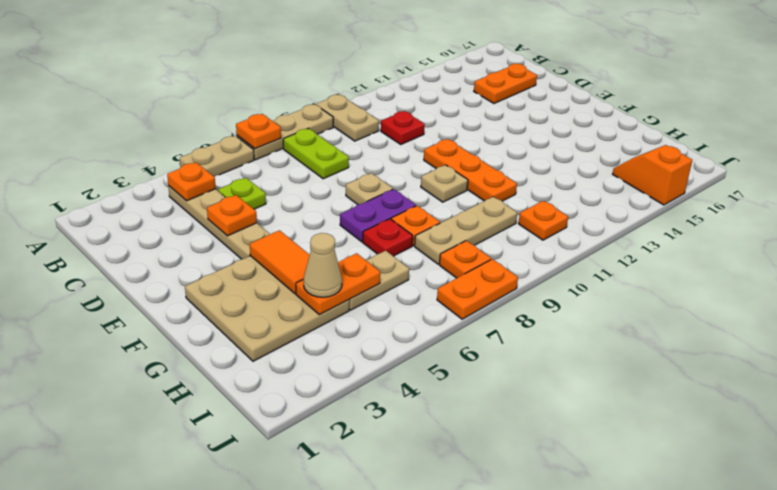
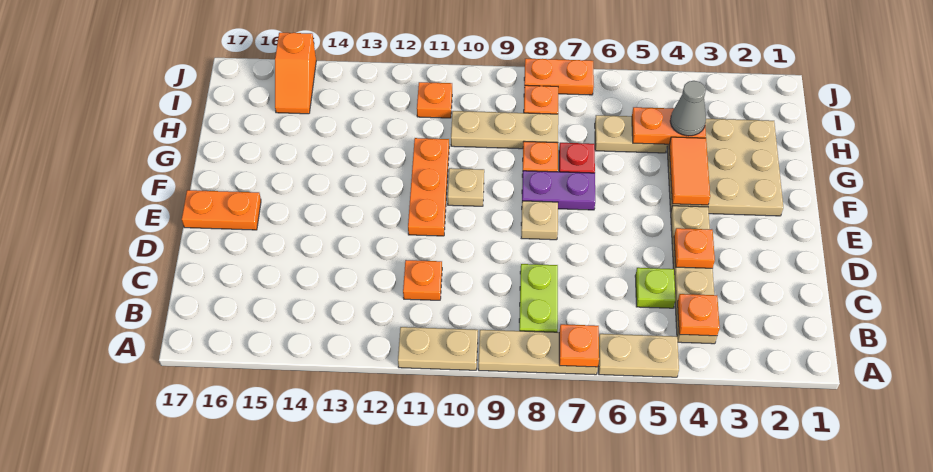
tan 1x2 plate [316,95,379,141] -> tan 1x2 plate turned to [398,327,478,370]
red 1x1 plate [381,111,425,144] -> orange 1x1 plate [403,260,442,300]
orange 1x2 plate [474,64,537,103] -> orange 1x2 plate moved to [182,190,261,230]
tan 1x1 cone [303,233,342,297] -> grey 1x1 cone [670,81,706,136]

